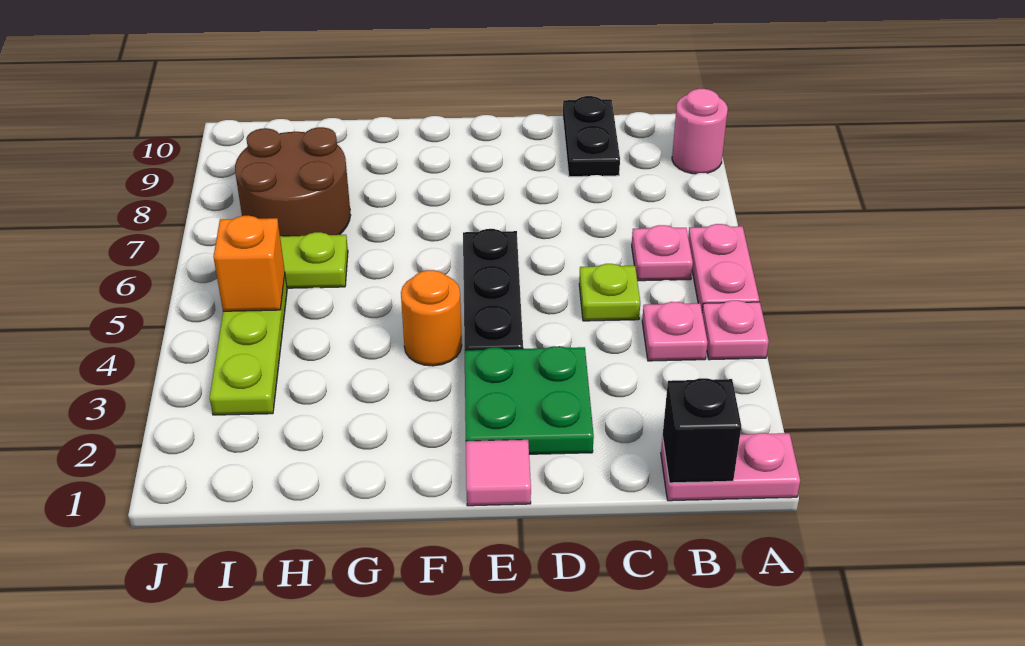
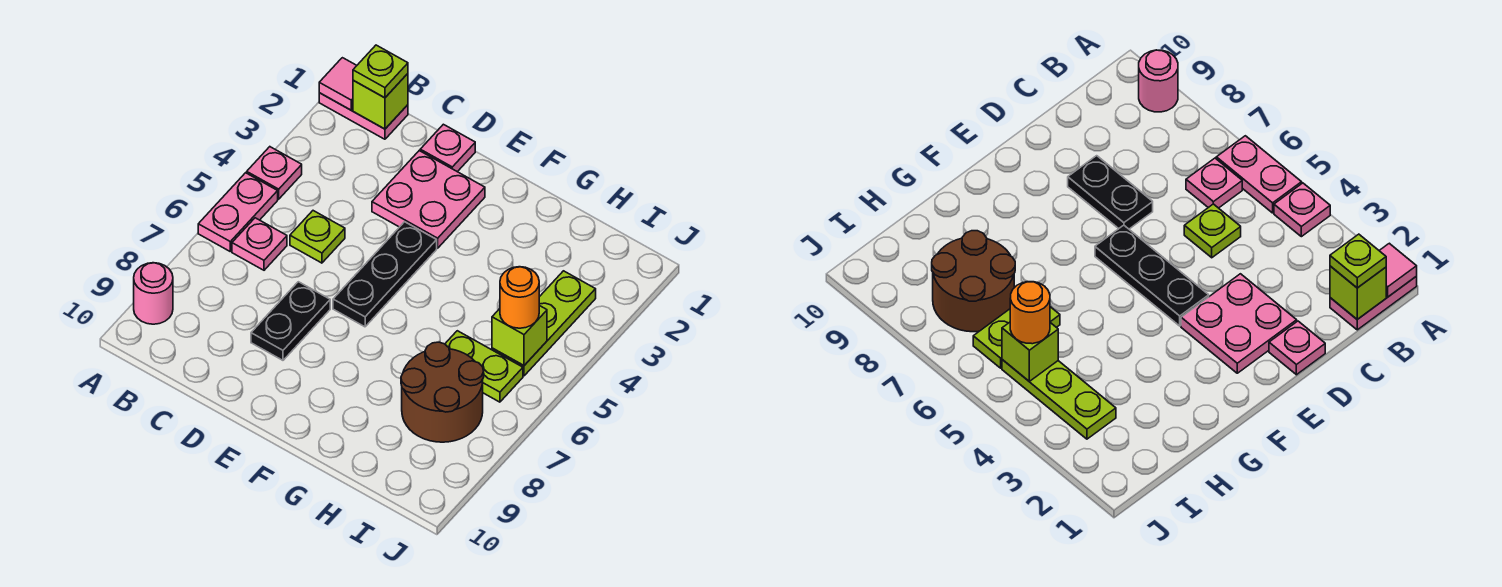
black 1x1 brick [663,378,741,483] -> lime 1x1 brick [353,74,408,129]
none -> lime 1x1 plate [353,45,408,98]
pink 1x1 plate [642,302,708,361] -> pink 1x1 plate moved to [420,124,475,172]
black 1x2 plate [563,96,620,177] -> black 1x2 plate moved to [251,282,330,360]
green 2x2 plate [465,346,594,454] -> pink 2x2 plate [372,151,485,248]
pink 1x1 tile [466,440,531,506] -> pink 1x1 tile moved to [319,58,357,110]
orange 1x1 round brick [401,270,462,366] -> orange 1x1 round brick moved to [500,267,539,328]
orange 1x1 brick [214,216,285,311] -> lime 1x1 brick [492,306,547,366]

